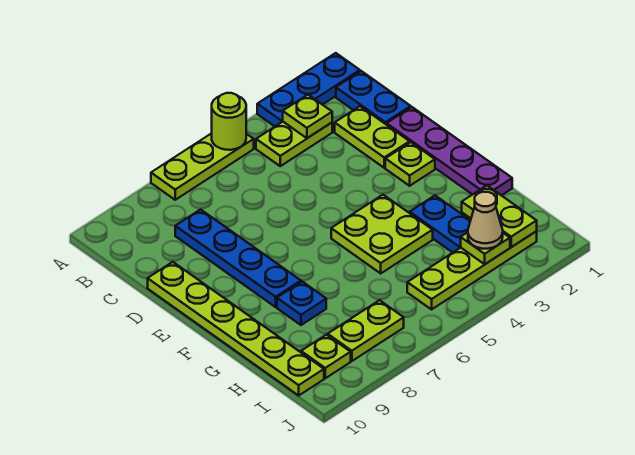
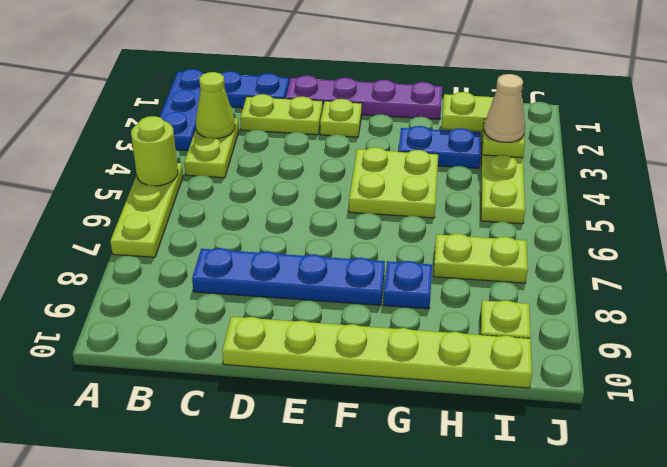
lime 1x1 plate [283,95,332,138] -> lime 1x1 cone [196,72,235,138]
lime 1x2 plate [328,300,404,361] -> lime 1x2 plate turned to [434,234,528,283]

